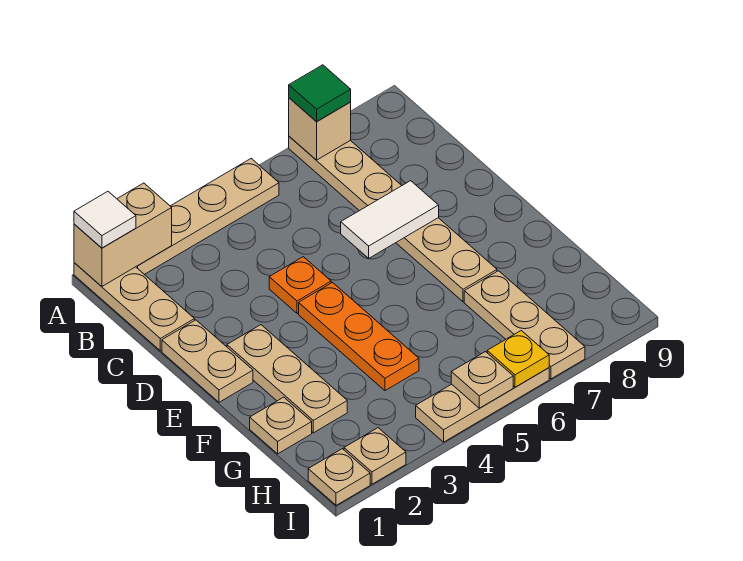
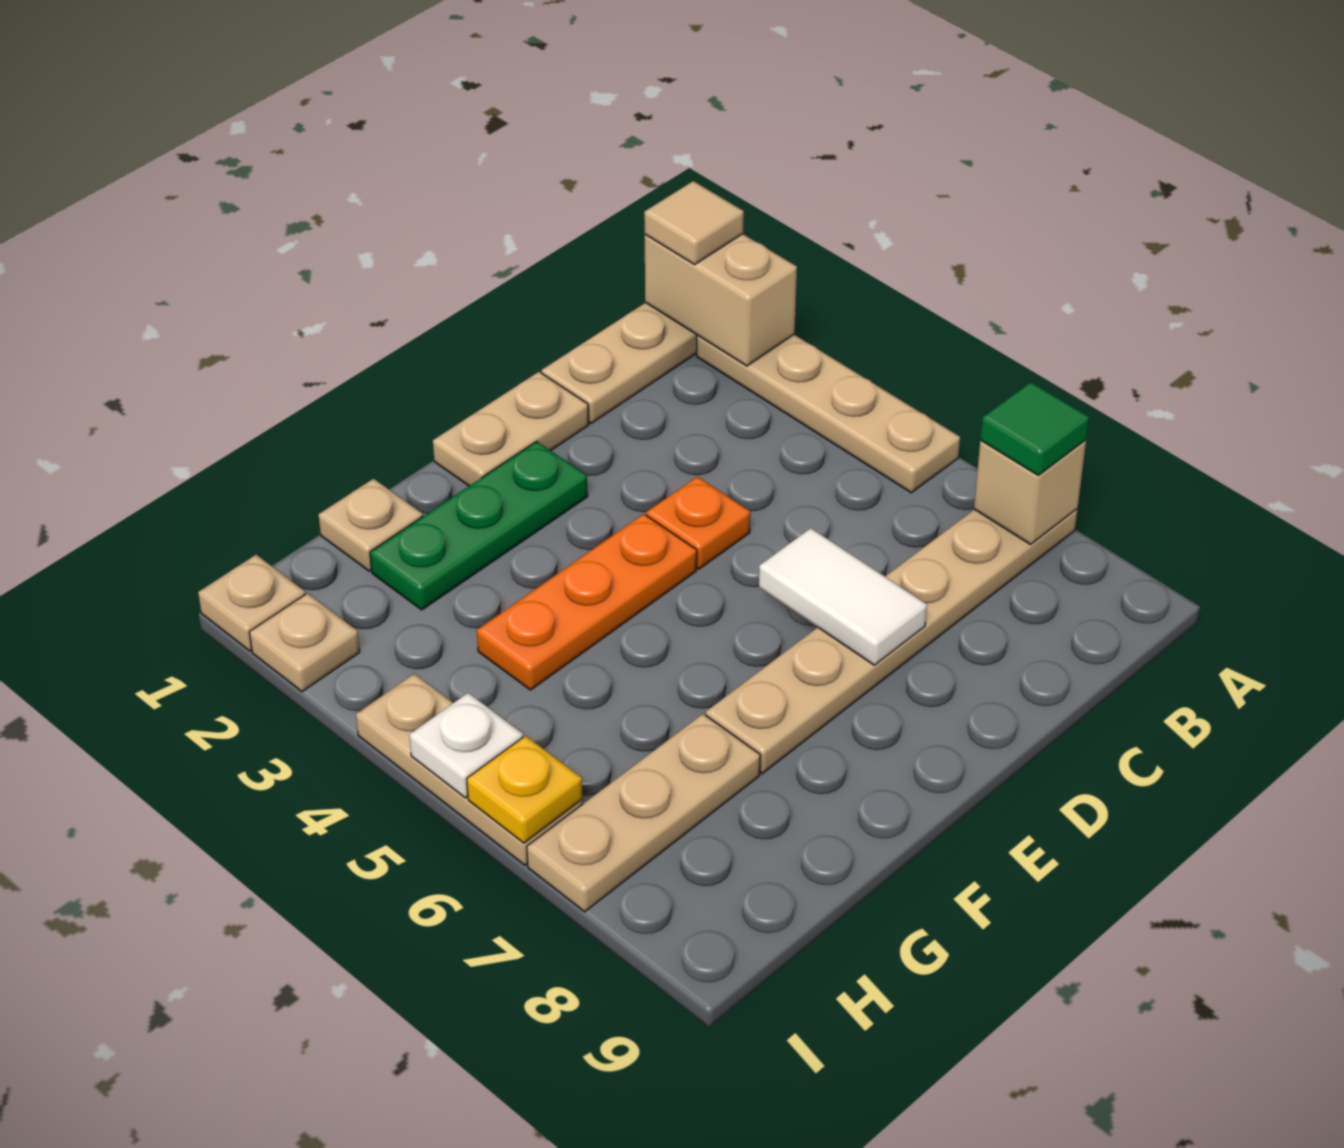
white 1x1 tile [74,192,136,248] -> tan 1x1 tile [644,181,744,264]
tan 1x3 plate [227,325,347,433] -> green 1x3 plate [370,441,588,610]
tan 1x1 plate [451,352,513,408] -> white 1x1 plate [409,693,523,798]

